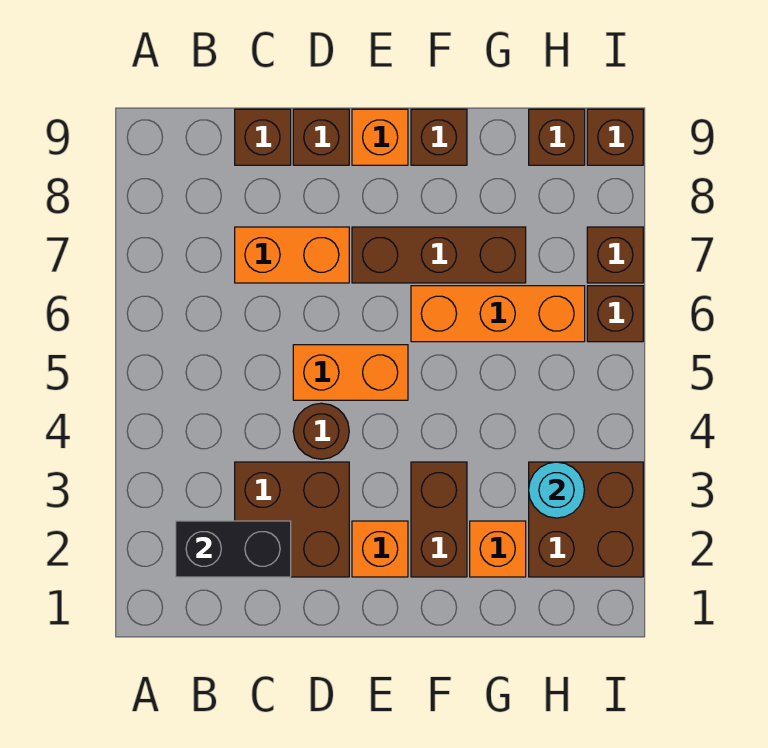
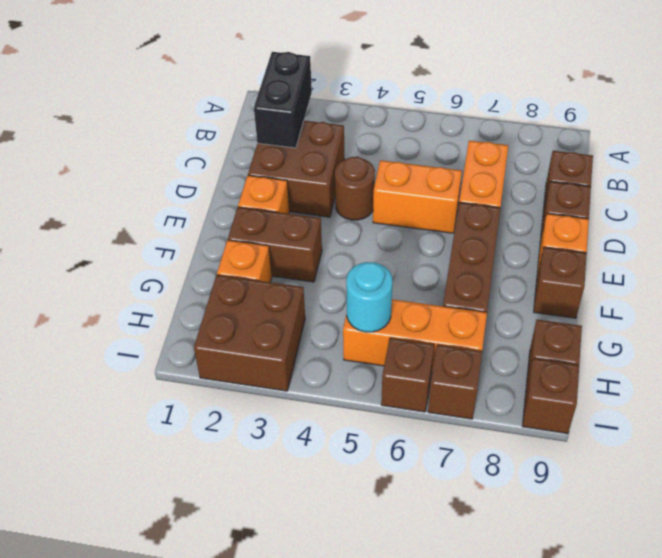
orange 1x2 brick [293,345,408,400] -> orange 1x2 brick turned to [373,160,462,233]
orange 1x3 brick [411,286,585,342] -> orange 1x3 brick turned to [343,299,487,372]
cyan 1x1 round brick [529,462,584,518] -> cyan 1x1 round brick moved to [346,262,392,332]

